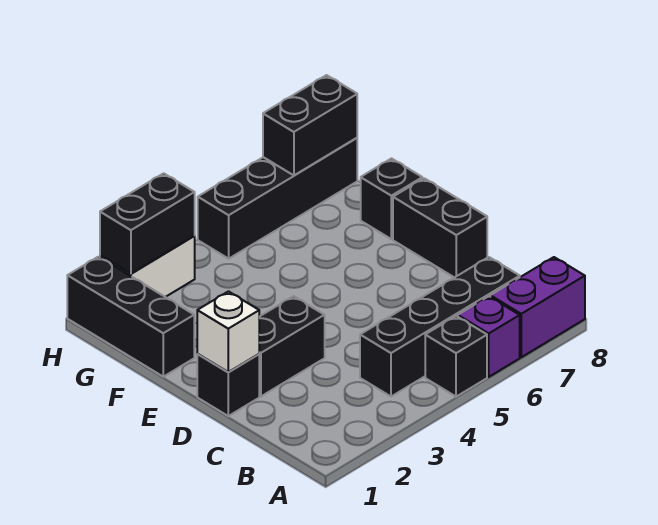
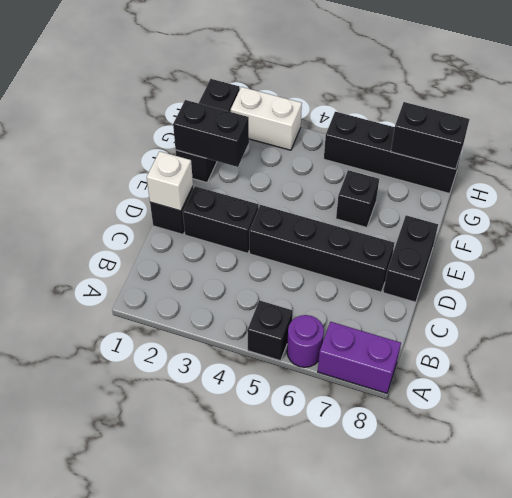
purple 1x1 brick [458,296,520,377] -> purple 1x1 round brick [287,315,324,367]
black 1x4 brick [360,257,520,397] -> black 1x4 brick moved to [249,205,394,292]
black 1x1 brick [361,159,422,239] -> black 1x1 brick moved to [336,170,379,227]
black 1x2 brick [100,173,195,274] -> black 1x2 brick moved to [173,100,249,167]

